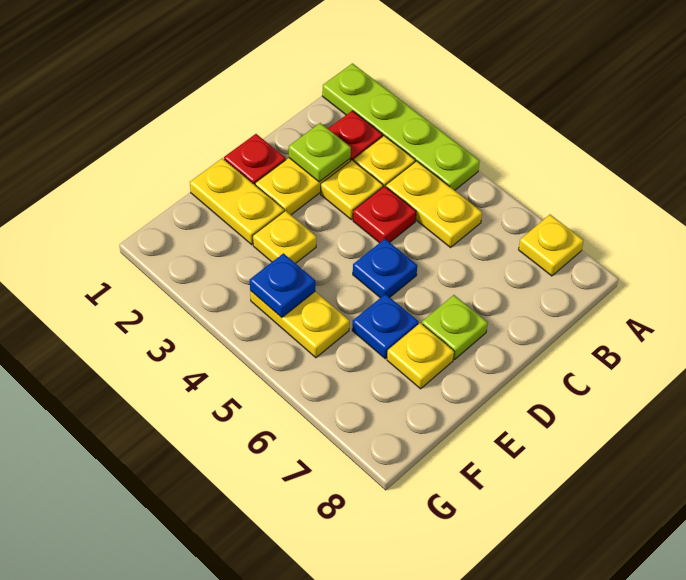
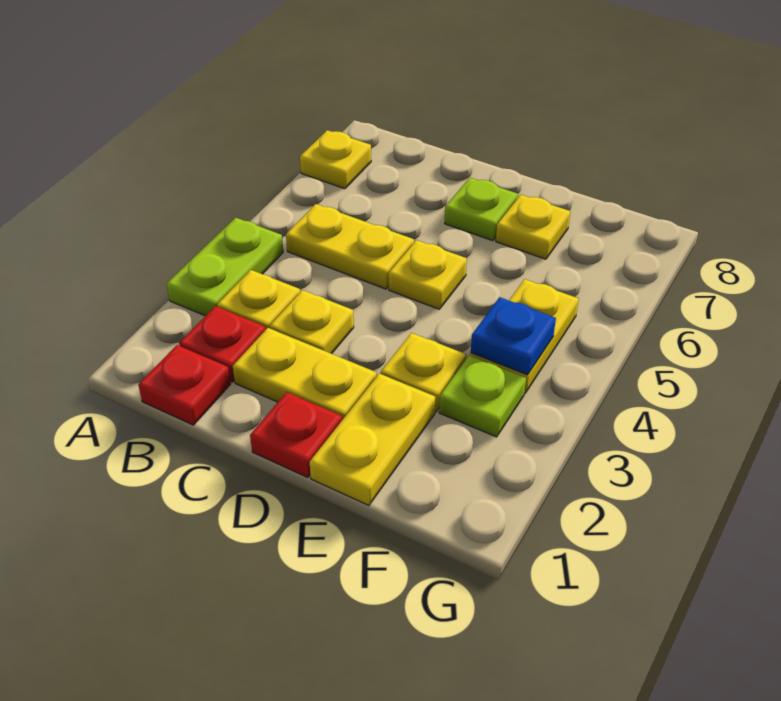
lime 1x4 plate [322,63,480,190] -> lime 1x2 plate [167,218,283,316]
yellow 1x2 plate [386,161,482,247] -> yellow 1x2 plate turned to [286,204,414,289]
lime 1x1 plate [289,123,351,182] -> lime 1x1 plate moved to [439,355,526,437]
red 1x1 plate [353,186,416,243] -> red 1x1 plate moved to [138,345,231,425]
blue 1x1 plate [353,239,417,298] -> yellow 1x1 plate [389,240,467,309]
blue 1x1 plate [352,294,419,359] -> none

